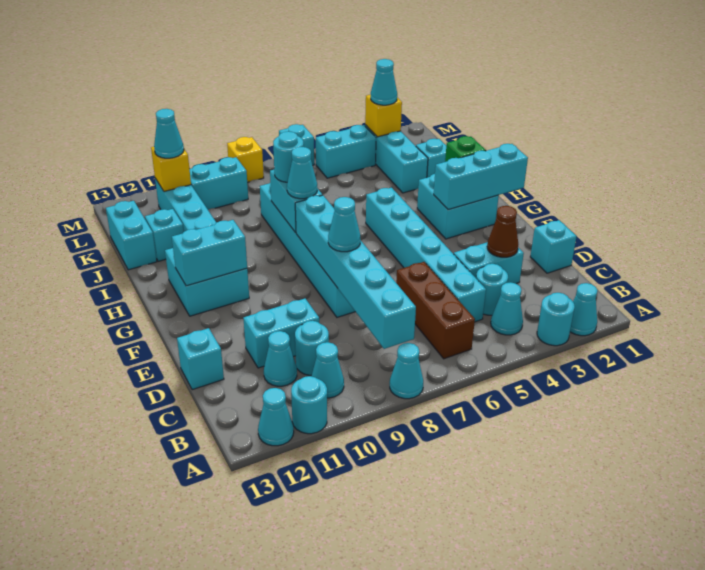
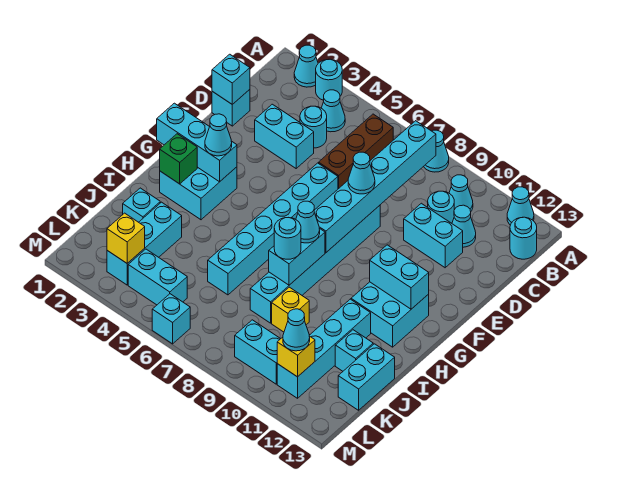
cyan 1x1 round brick [291,376,327,434] -> cyan 1x1 round brick moved to [510,217,537,259]
cyan 1x6 brick [366,188,486,322] -> cyan 1x6 brick moved to [208,163,338,295]
brown 1x1 cone [487,206,518,257] -> none
cyan 1x1 brick [177,328,224,390] -> cyan 1x1 brick moved to [212,54,250,104]
cyan 1x1 cone [371,59,397,105] -> cyan 1x1 cone moved to [205,114,232,156]
yellow 1x1 brick [227,137,264,182] -> yellow 1x1 brick moved to [272,287,309,332]

